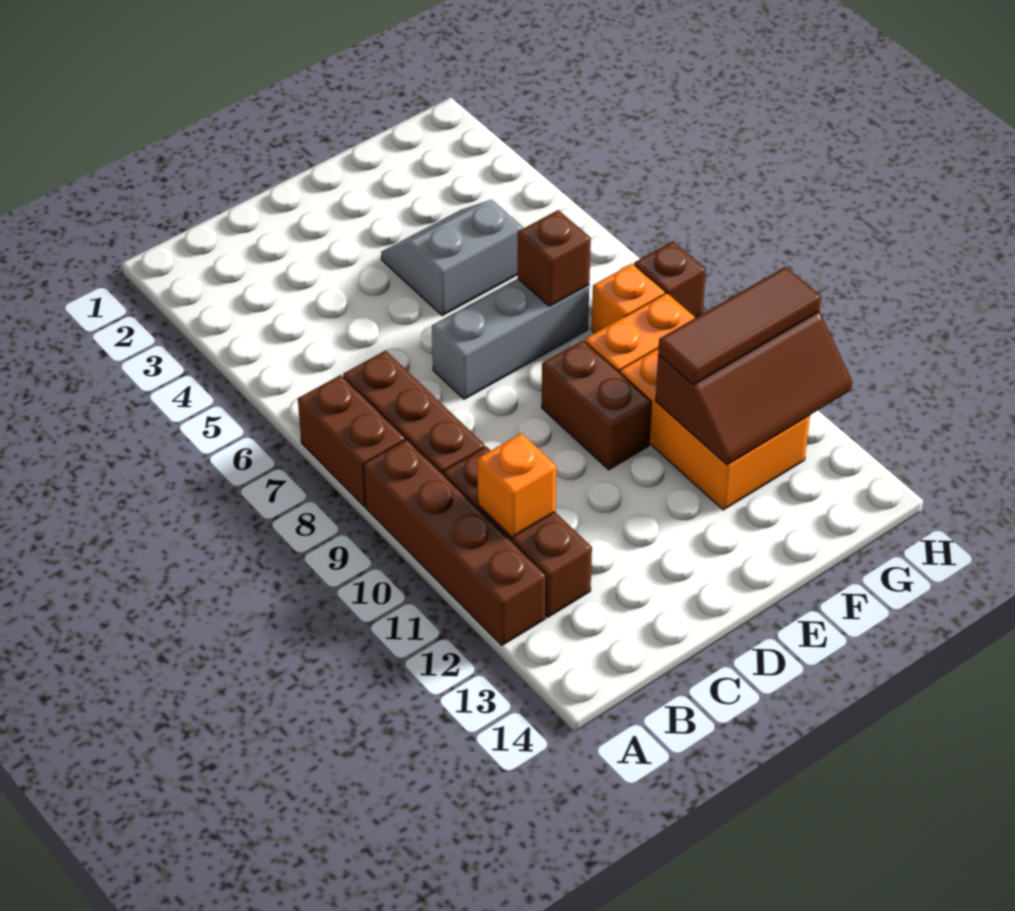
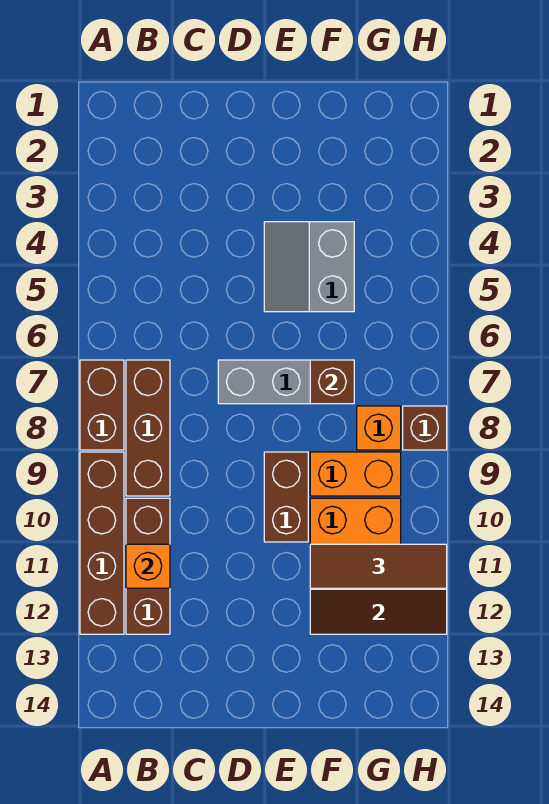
grey 2x2 slope [381,200,523,316] -> grey 2x2 slope turned to [264,222,354,312]

